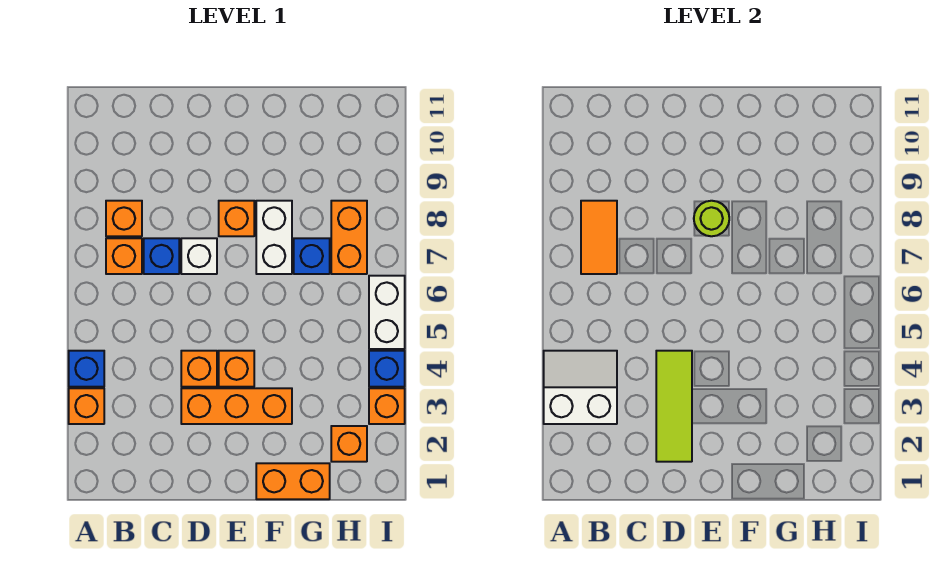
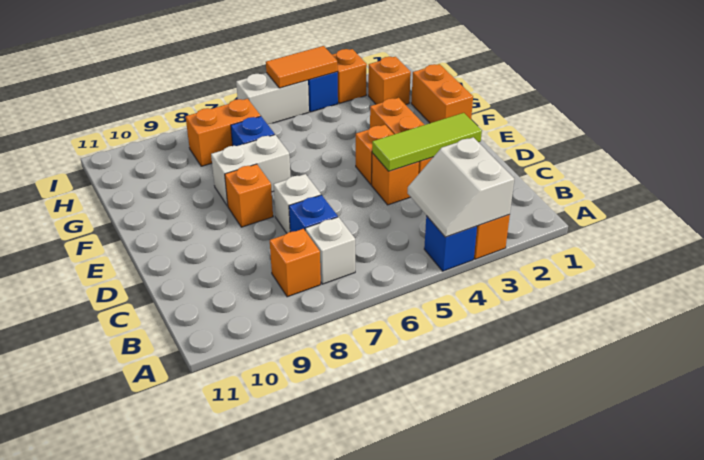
orange 1x1 brick [106,238,142,274] -> white 1x1 brick [305,217,355,284]
orange 1x2 tile [581,201,617,274] -> orange 1x2 tile moved to [266,46,338,88]
lime 1x1 round brick [694,201,729,236] -> none

